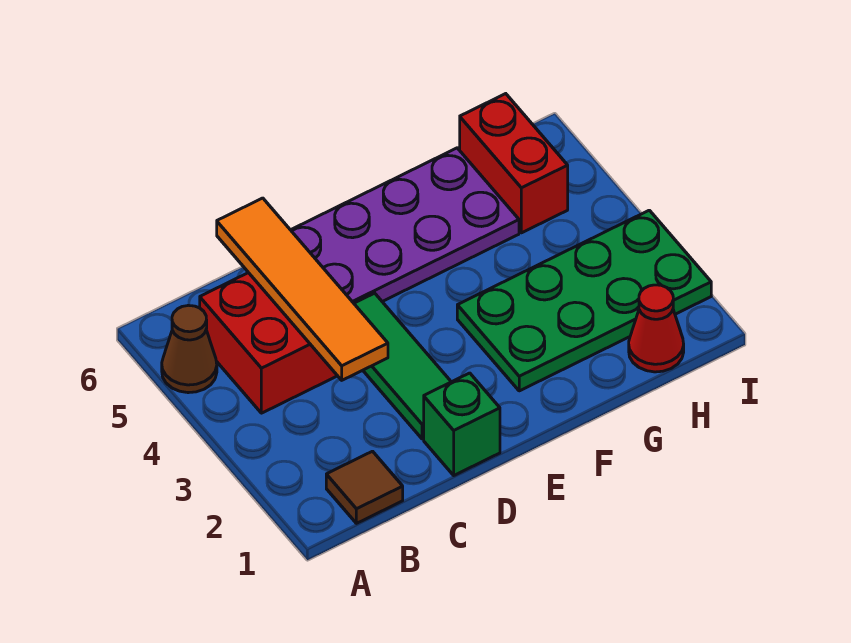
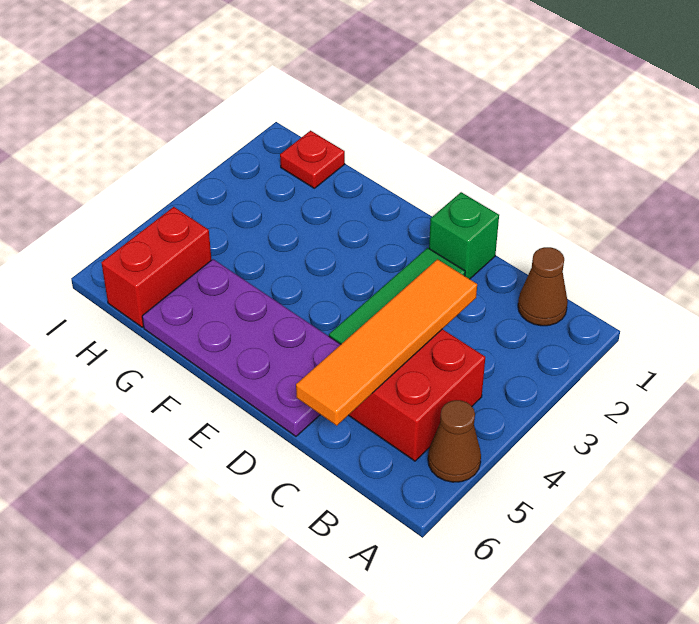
brown 1x1 tile [326,451,403,523] -> brown 1x1 cone [518,247,568,326]
green 2x4 plate [457,210,711,391] -> none
red 1x1 cone [629,285,684,372] -> red 1x1 plate [280,131,345,188]

